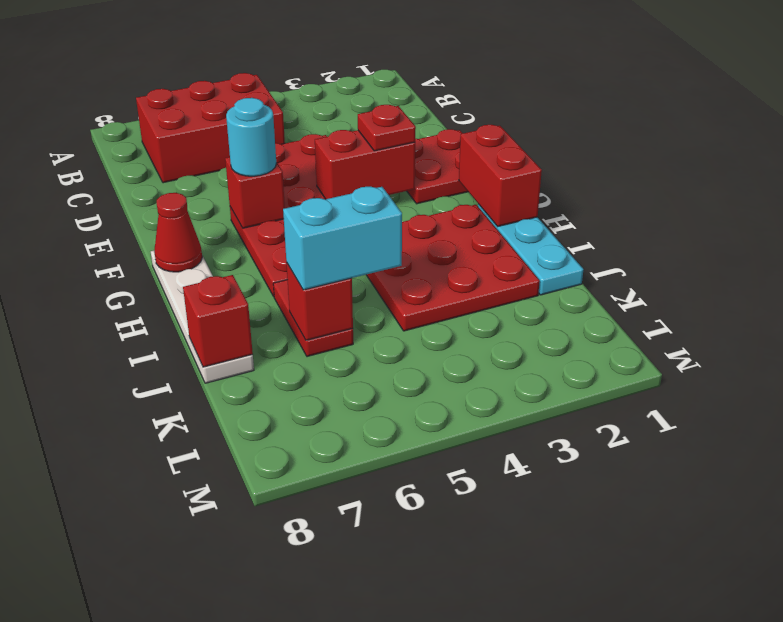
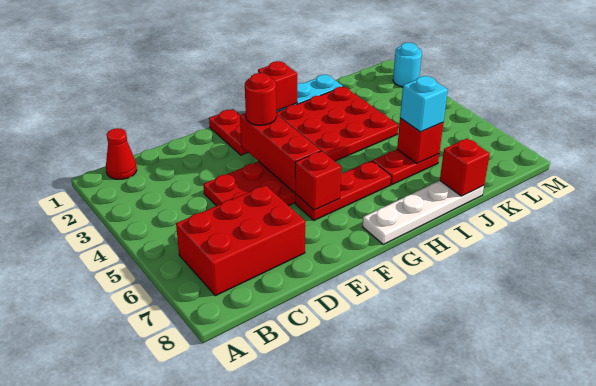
red 2x3 brick [136,73,285,183] -> red 2x3 brick turned to [176,185,305,296]
red 2x2 plate [407,129,468,204] -> red 1x2 plate [209,109,248,155]
red 1x2 brick [315,130,415,199] -> red 1x3 brick [240,113,321,193]
red 1x1 plate [358,105,416,151] -> red 1x1 round brick [245,73,276,125]
cyan 1x1 round brick [226,98,276,176] -> cyan 1x1 round brick moved to [393,43,422,87]
red 1x2 brick [459,125,542,226] -> red 1x1 brick [258,61,297,111]
red 1x1 cone [154,193,202,272] -> red 1x1 cone moved to [106,128,137,179]
cyan 1x2 brick [283,187,402,290] -> cyan 1x1 brick [400,76,448,132]

